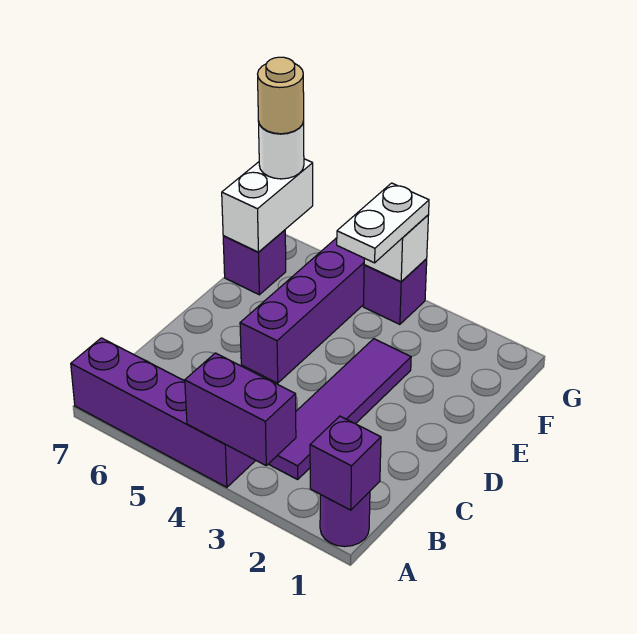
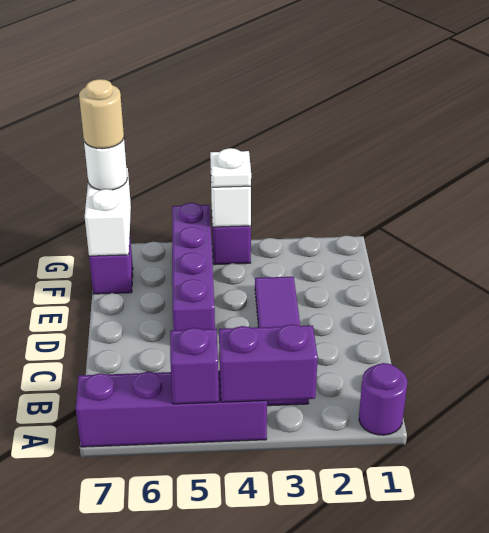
purple 1x1 brick [310,416,381,510] -> purple 1x1 brick moved to [170,328,219,404]
white 1x2 plate [337,183,429,263] -> white 1x1 plate [210,148,251,187]

